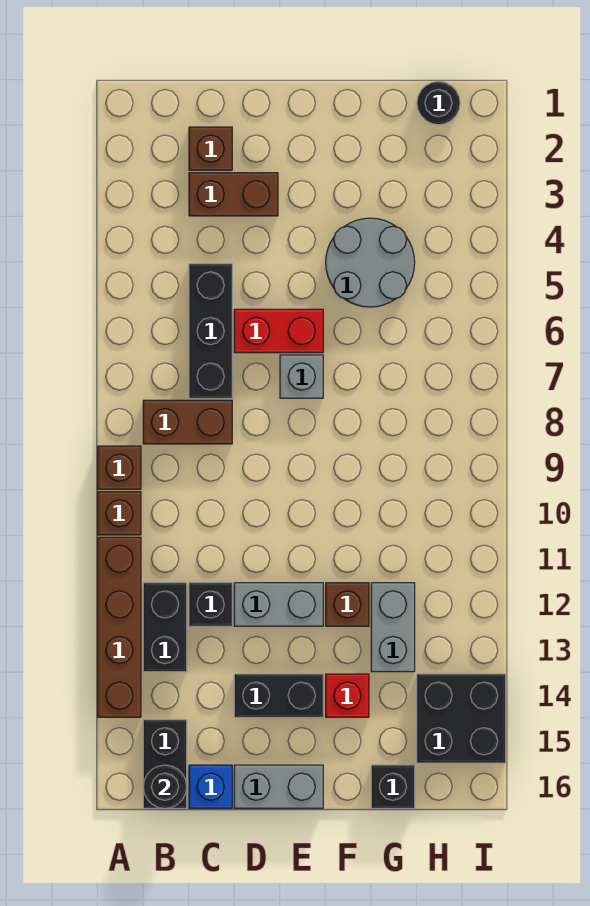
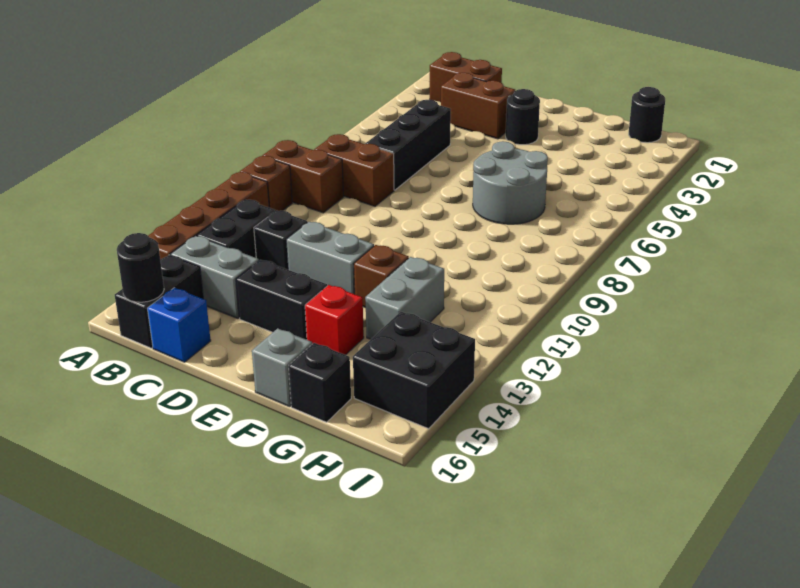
brown 1x1 brick [98,446,141,489] -> brown 1x2 brick [262,140,344,213]
brown 1x1 brick [189,127,232,170] -> brown 1x2 brick [430,52,502,102]
red 1x2 brick [234,309,323,353] -> none
grey 1x2 brick [234,765,323,808] -> grey 1x2 brick moved to [171,236,259,318]
none -> black 1x1 round brick [506,89,540,145]
grey 1x1 brick [280,355,323,398] -> grey 1x1 brick moved to [252,328,312,407]
grey 2x2 round brick [326,218,415,307] -> grey 2x2 round brick moved to [473,141,548,224]

